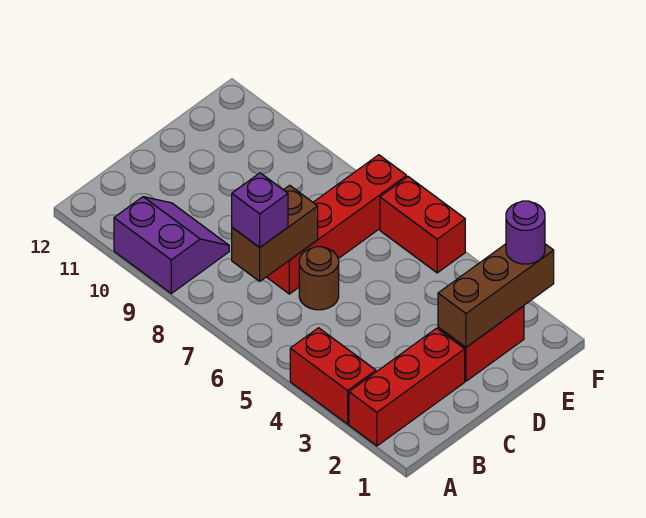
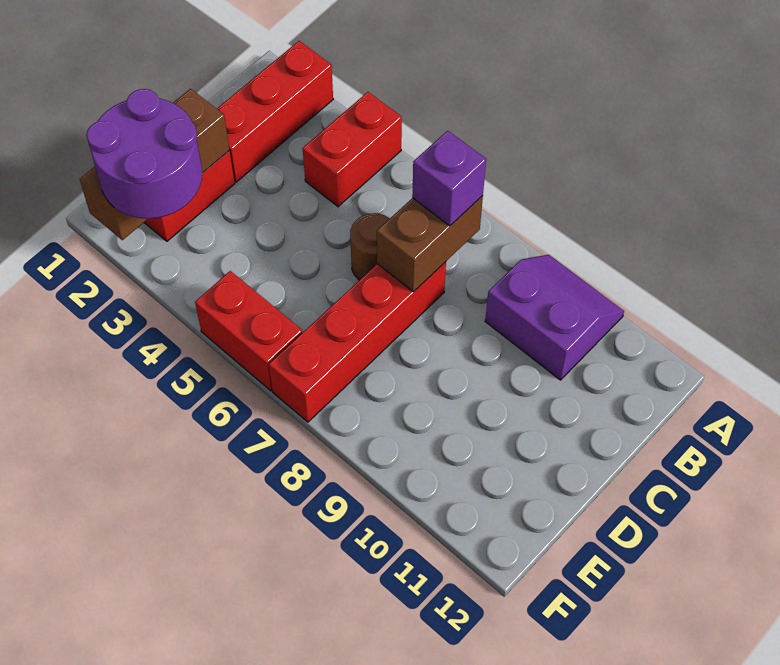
red 1x2 brick [290,328,376,424] -> red 1x2 brick turned to [303,92,402,207]
purple 2x2 slope [114,197,229,293] -> purple 2x2 slope turned to [485,255,624,380]
purple 1x1 round brick [506,201,545,264] -> purple 2x2 round brick [87,89,202,219]

